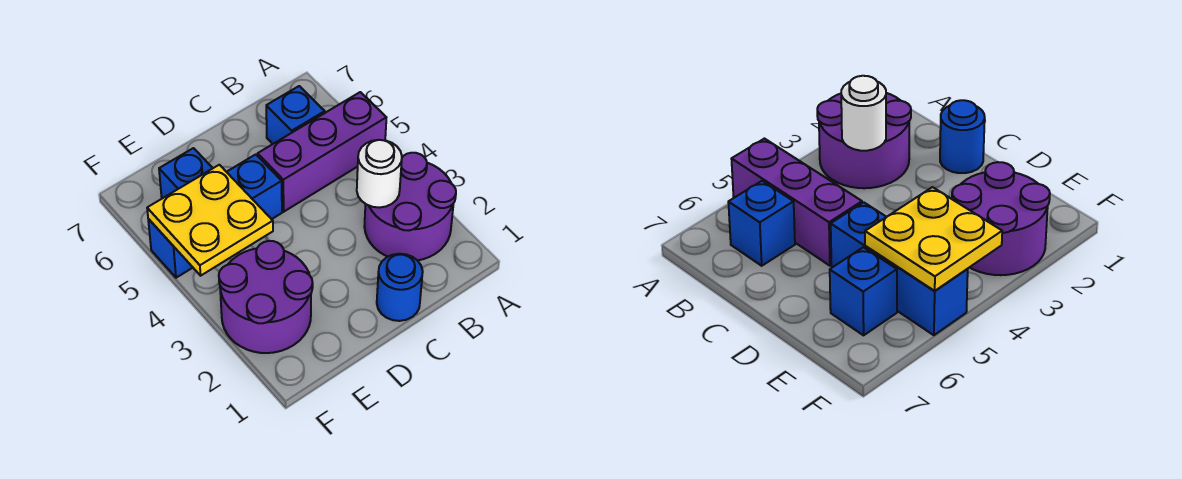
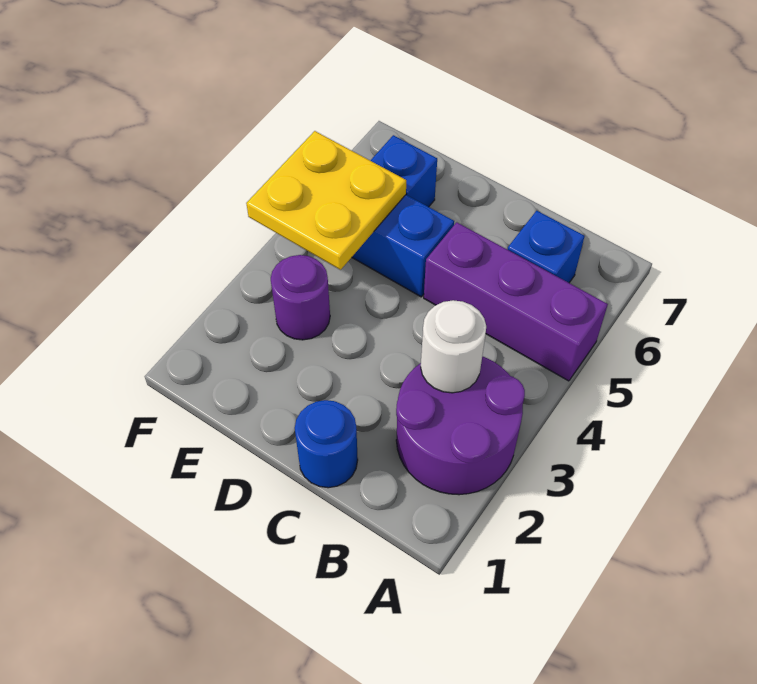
purple 2x2 round brick [219,241,313,353] -> purple 1x1 round brick [271,255,330,340]

